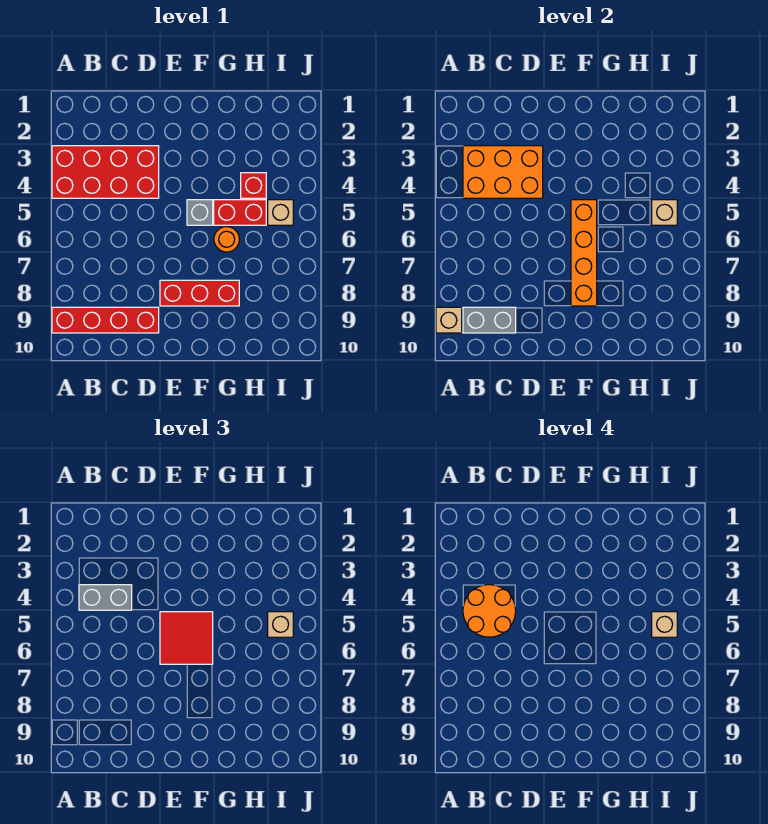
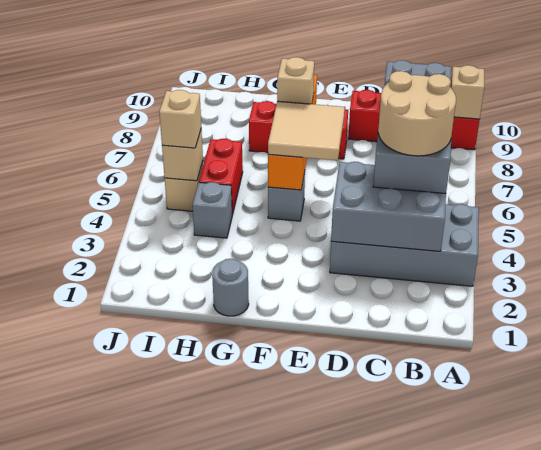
red 2x4 brick [52,146,159,198] -> grey 2x4 brick [330,204,479,286]
orange 2x3 brick [463,146,543,198] -> grey 2x3 brick [331,162,446,251]
orange 2x2 round brick [463,585,516,637] -> tan 2x2 round brick [378,71,456,156]
red 2x2 tile [160,612,213,664] -> tan 2x2 tile [268,101,345,160]
none -> grey 1x1 round brick [212,259,249,316]
red 1x2 brick [214,200,266,225] -> red 1x2 brick turned to [199,139,243,215]
orange 1x1 round brick [214,227,239,252] -> none
red 1x1 brick [241,173,266,198] -> grey 1x1 brick [193,182,232,238]
tan 1x1 brick [652,612,677,637] -> tan 1x1 brick moved to [277,57,314,104]

